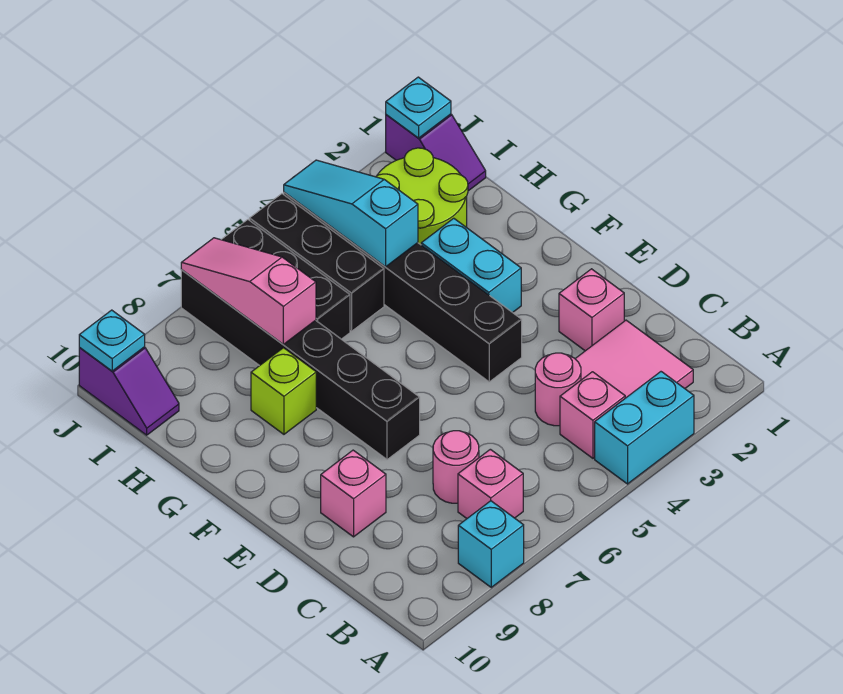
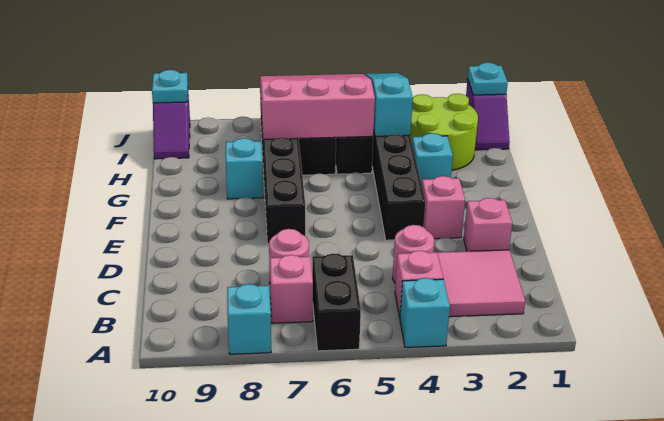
cyan 1x2 brick [595,372,694,484] -> cyan 1x1 brick [400,278,450,347]
none -> black 1x2 brick [312,253,361,351]
pink 1x1 brick [321,450,386,537] -> pink 1x1 brick moved to [422,176,465,239]
cyan 1x2 brick [421,218,521,313] -> cyan 1x1 brick [412,133,453,184]
lime 1x1 brick [251,348,316,434] -> cyan 1x1 brick [226,138,263,199]
pink 1x3 slope [181,238,316,344] -> pink 3x3 slope [260,74,375,139]

